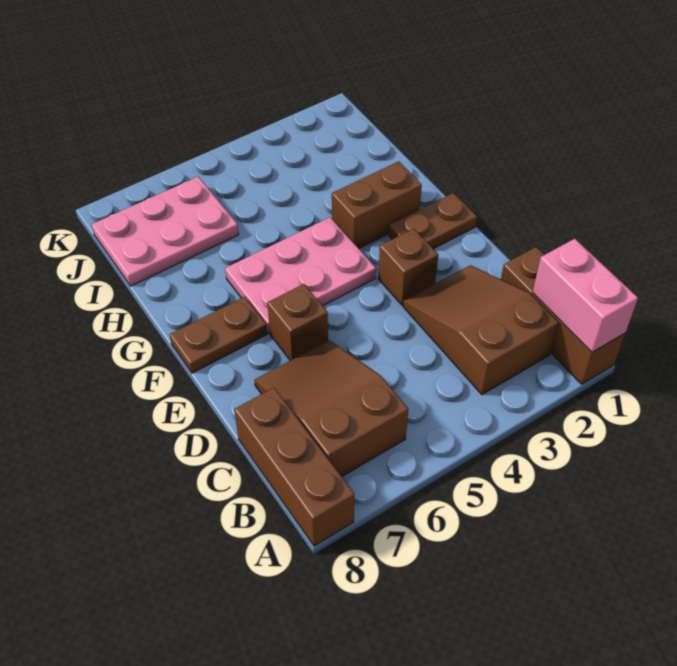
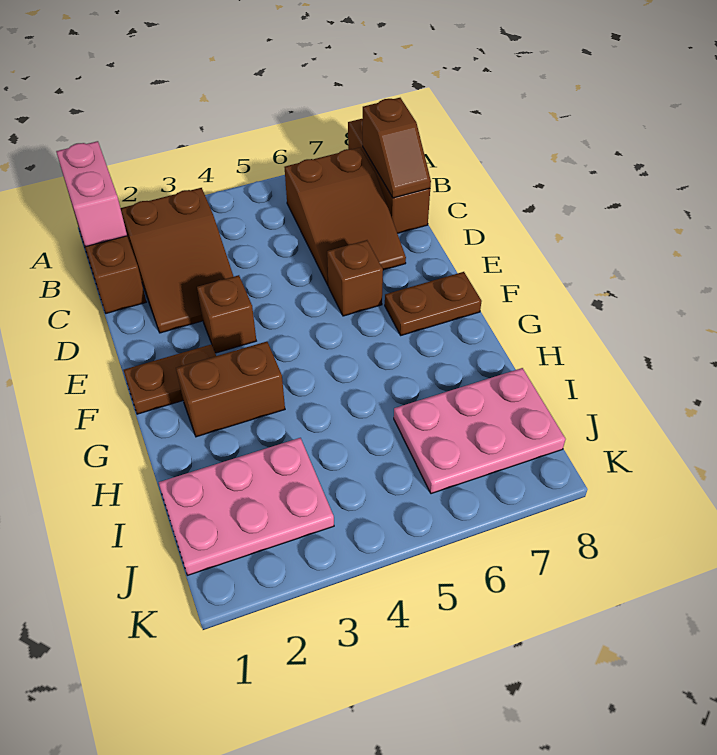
none -> brown 1x2 slope [363,98,431,198]
pink 2x3 plate [225,217,376,333] -> pink 2x3 plate moved to [159,438,334,575]

